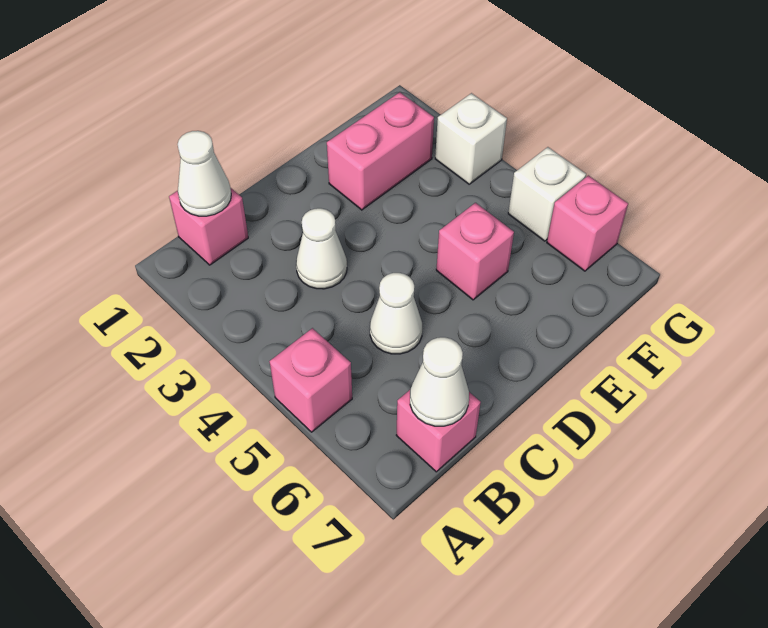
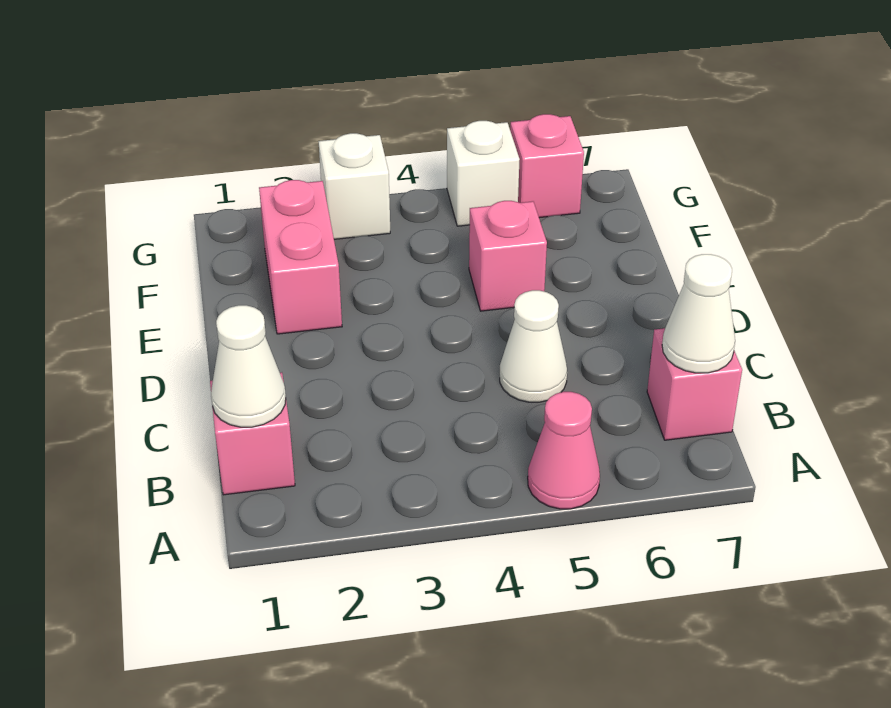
pink 1x1 brick [270,328,352,432] -> pink 1x1 cone [528,392,600,509]
white 1x1 cone [296,208,347,289] -> none

